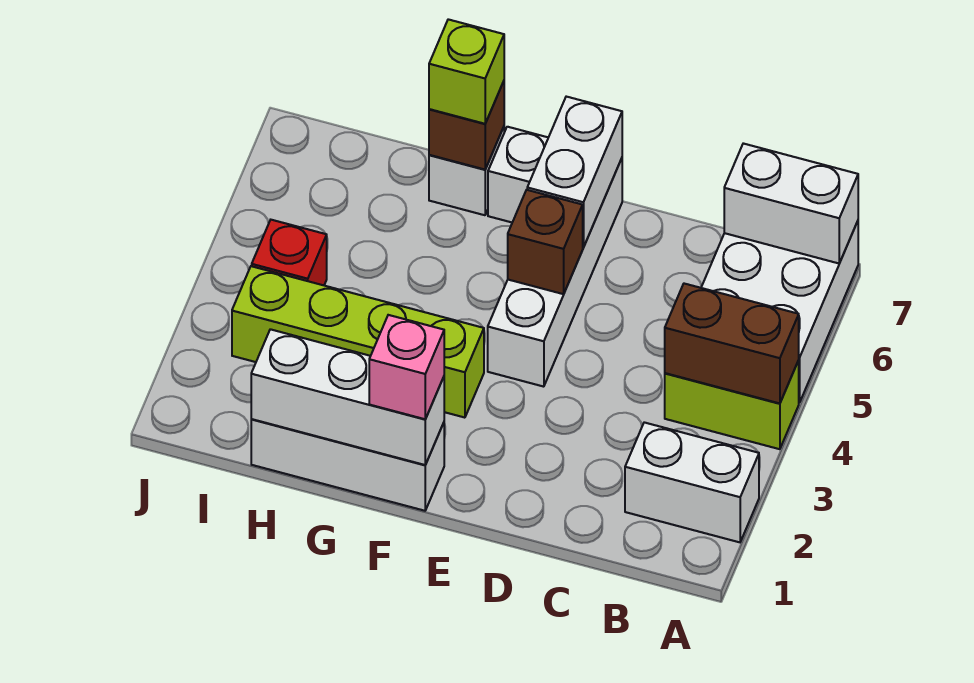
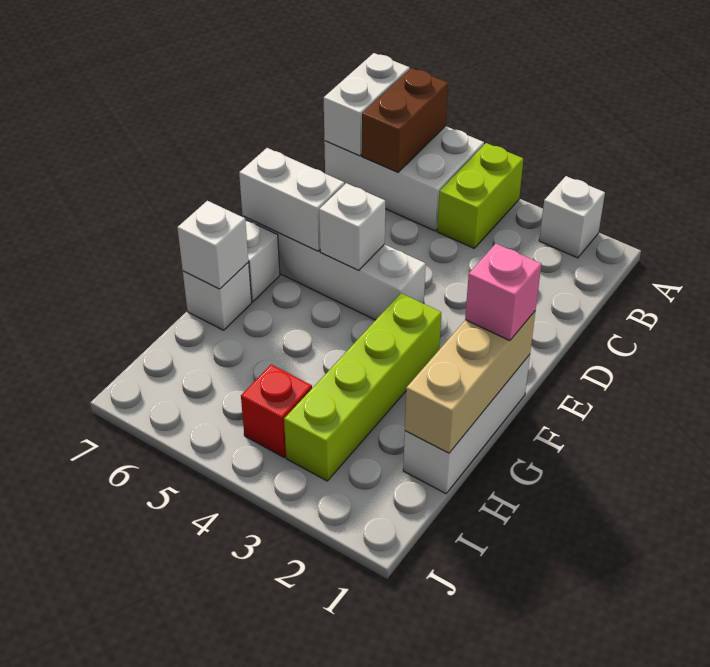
white 1x2 brick [625,422,759,542] -> white 1x1 brick [539,176,605,258]
brown 1x2 brick [665,284,799,403] -> brown 1x2 brick moved to [362,68,448,172]
brown 1x1 brick [508,190,583,294] -> white 1x1 brick [319,183,385,270]
white 1x3 brick [251,329,444,465] -> tan 1x3 brick [405,311,535,453]
brown 1x1 brick [429,81,504,169] -> white 1x1 brick [177,201,249,289]
lime 1x1 brick [429,19,504,124] -> none

